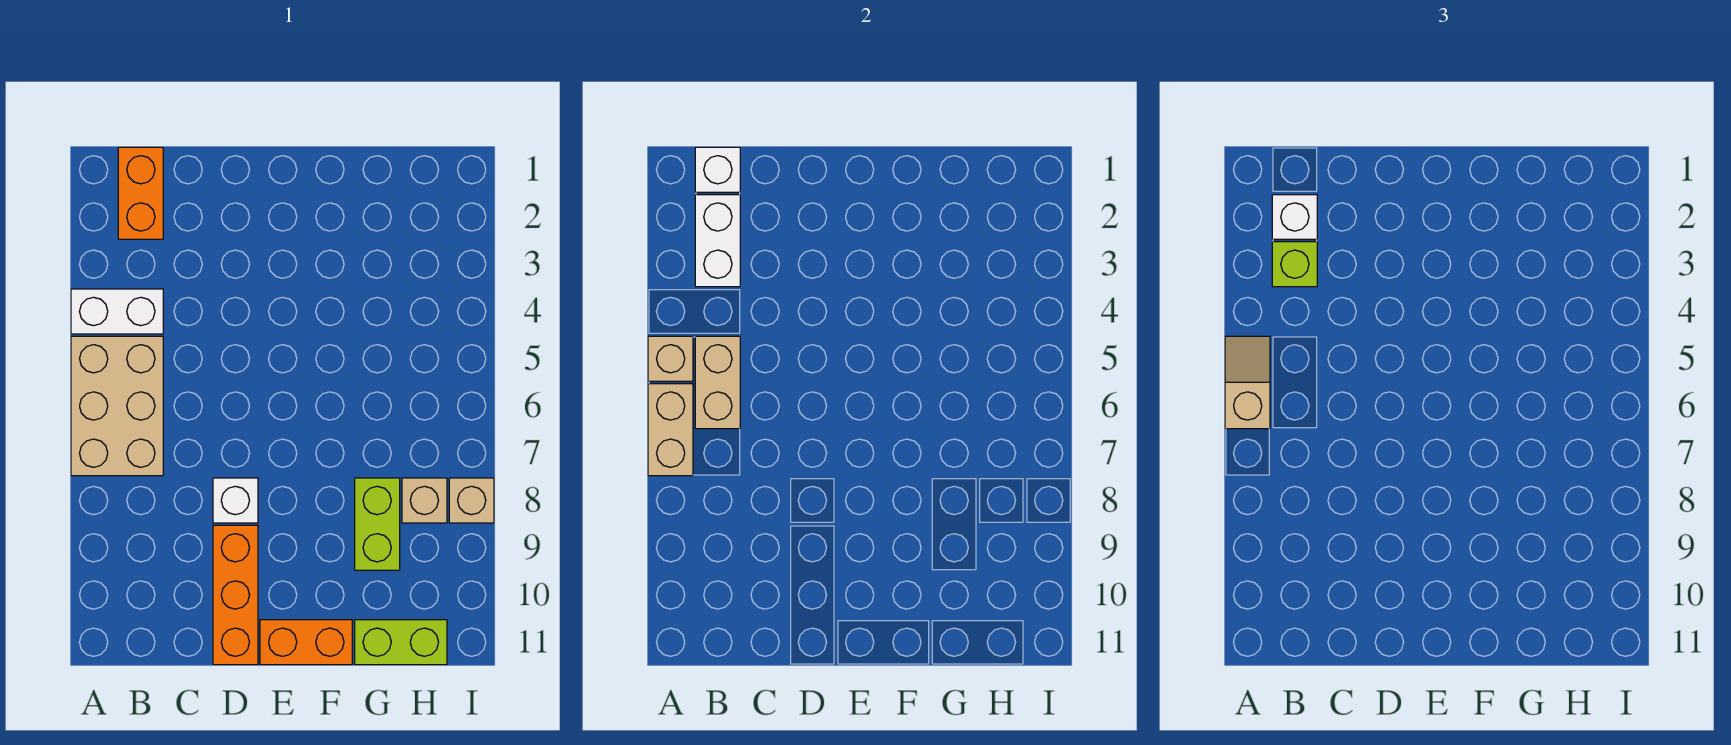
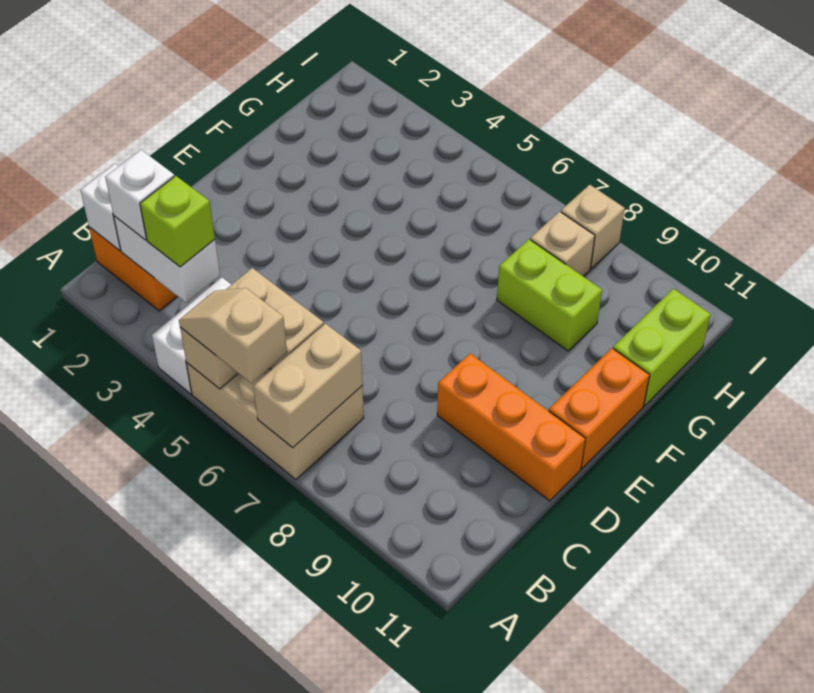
tan 1x2 brick [648,384,693,476] -> tan 1x2 brick turned to [253,323,363,448]
white 1x1 brick [213,478,258,523] -> none

